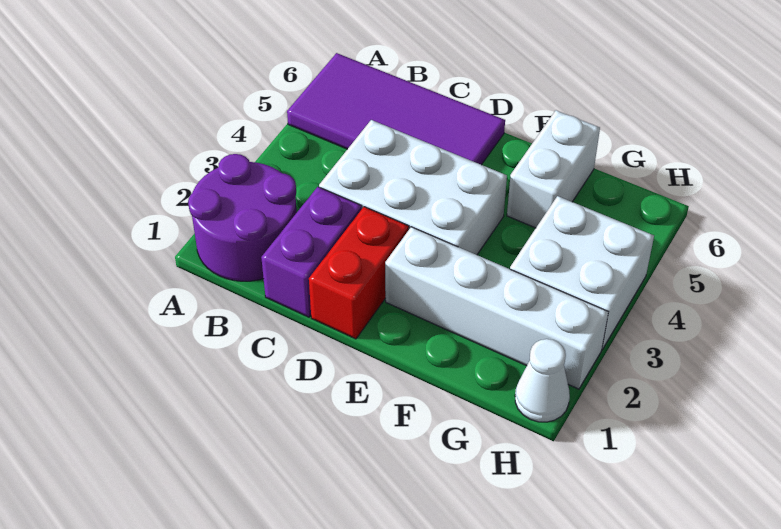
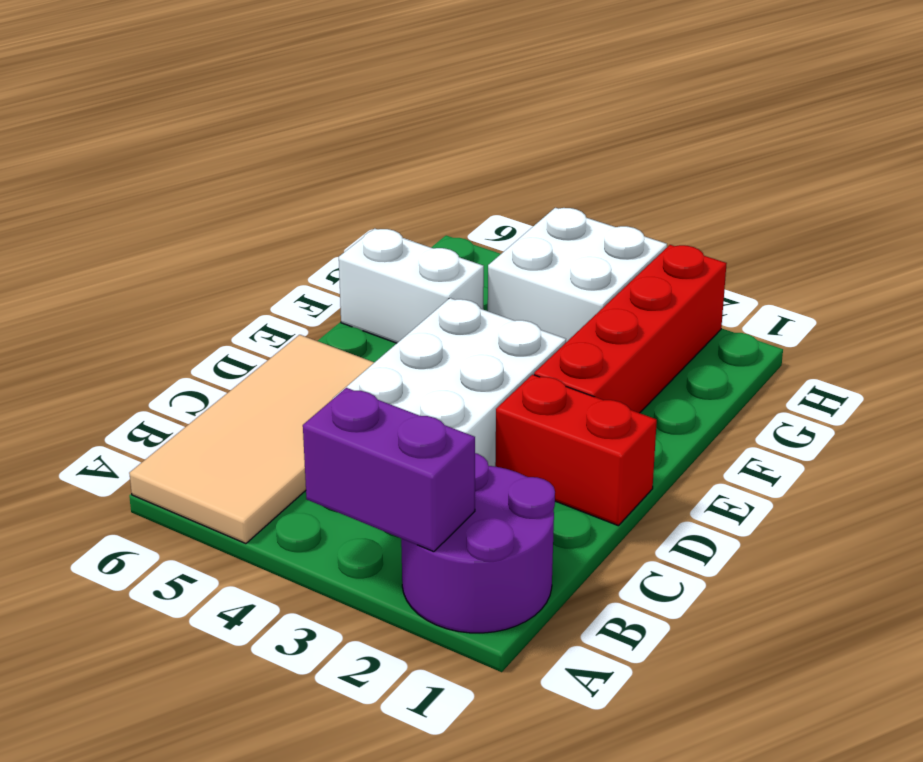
purple 2x4 tile [287,53,505,165] -> tan 2x4 tile [129,335,374,544]
purple 1x2 brick [261,187,362,317] -> purple 1x2 brick moved to [303,388,475,552]
white 1x4 brick [385,227,608,389] -> red 1x4 brick [534,245,727,413]
white 1x1 cone [515,339,570,422] -> none

